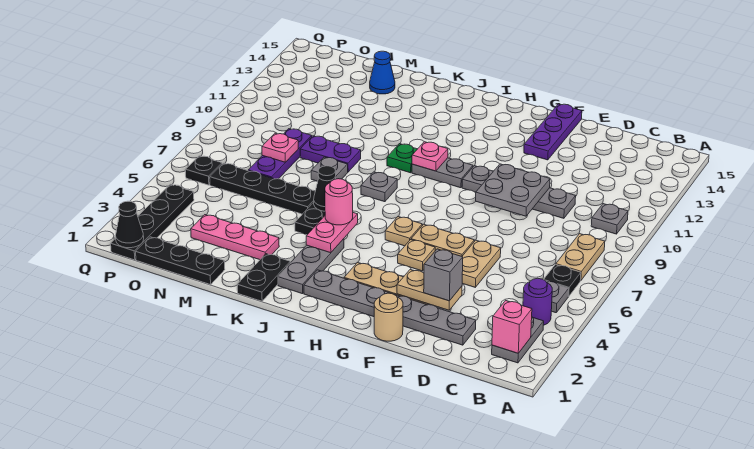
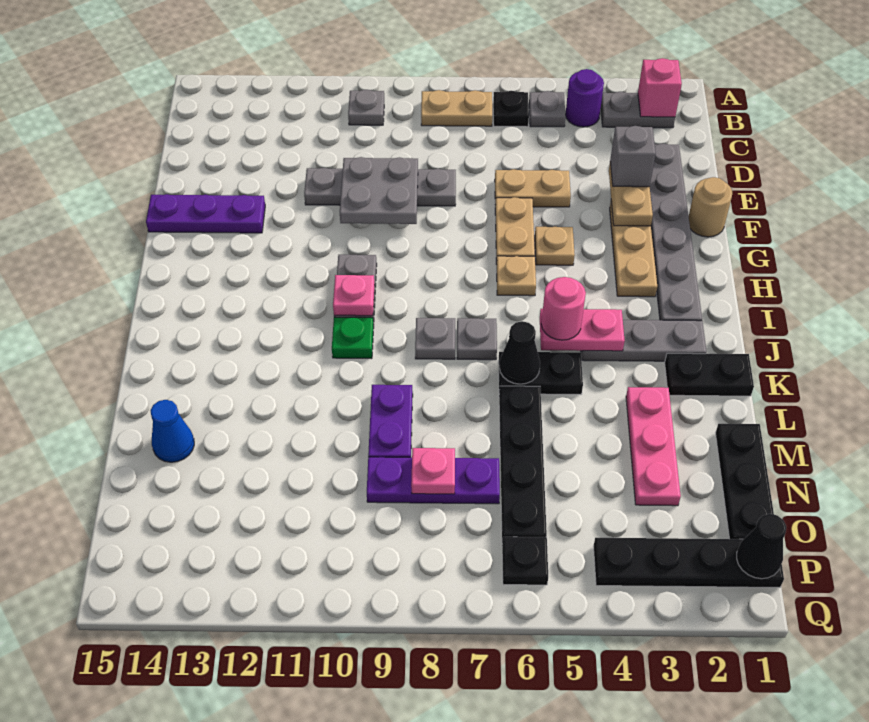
grey 1x4 plate [462,166,576,218] -> grey 1x4 plate turned to [304,168,456,206]
grey 1x1 plate [311,157,348,181] -> grey 1x1 plate moved to [457,318,497,360]

